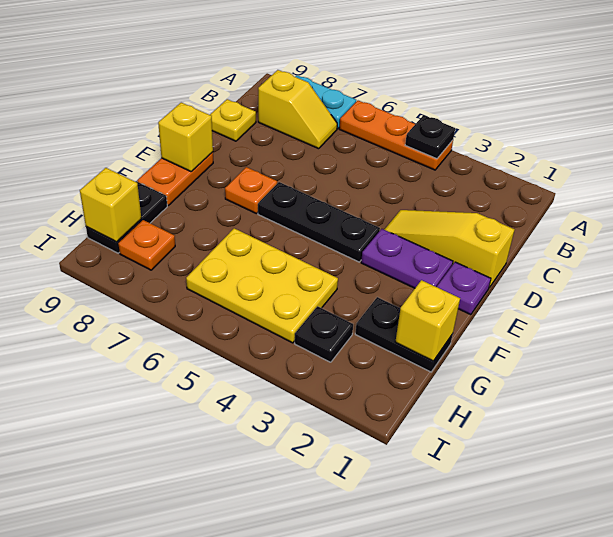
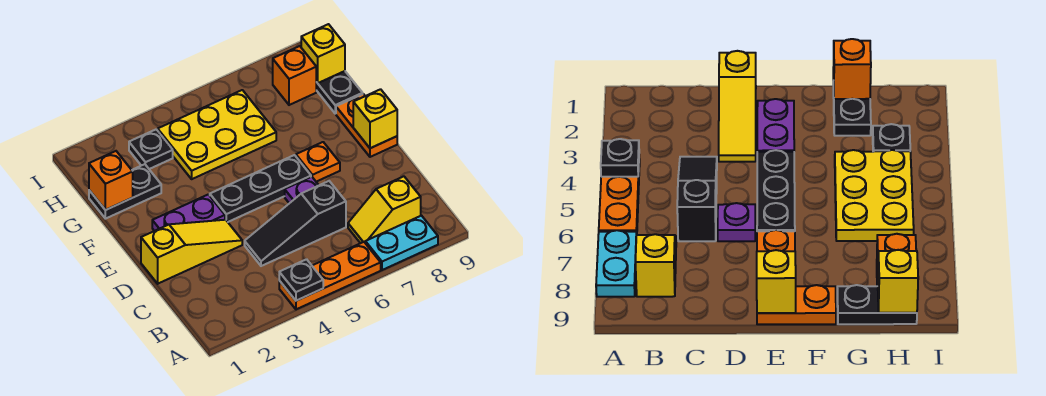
none -> black 1x3 slope [245,181,346,266]
yellow 1x1 plate [210,99,256,141] -> none
purple 1x1 plate [437,262,491,315] -> purple 1x1 plate moved to [285,177,319,203]
yellow 1x1 brick [395,280,460,361] -> orange 1x1 brick [89,151,133,210]
orange 1x1 plate [118,220,175,270] -> orange 1x1 brick [273,46,316,105]

